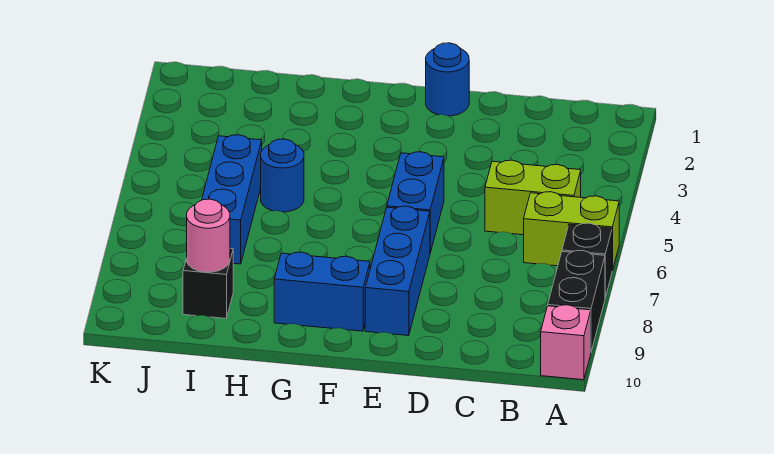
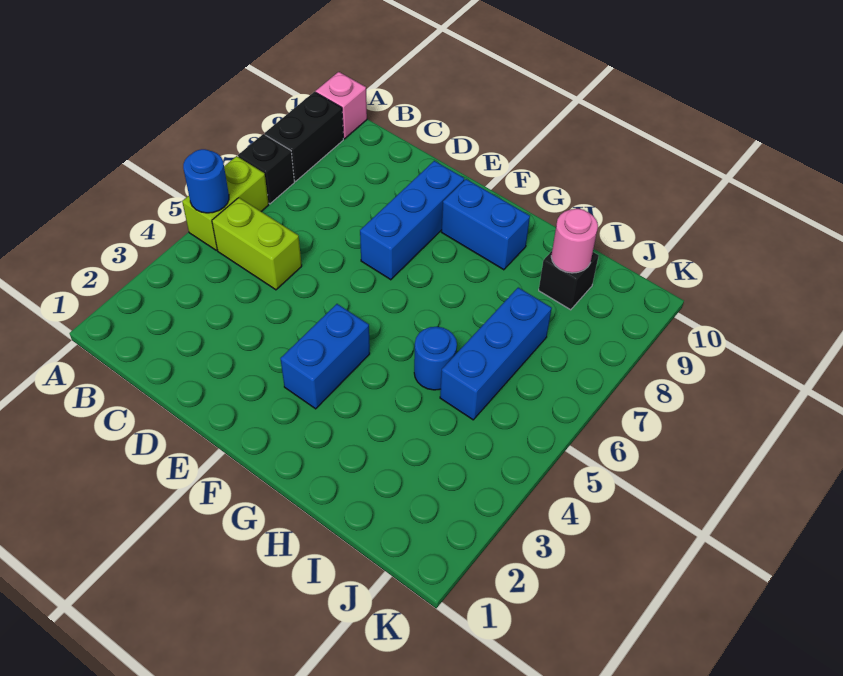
lime 1x2 brick [524,192,619,271] -> lime 1x2 brick turned to [182,156,269,250]
blue 1x1 round brick [426,43,469,116] -> blue 1x1 round brick moved to [183,149,229,213]
blue 1x2 brick [387,152,444,253] -> blue 1x2 brick moved to [280,304,370,409]

